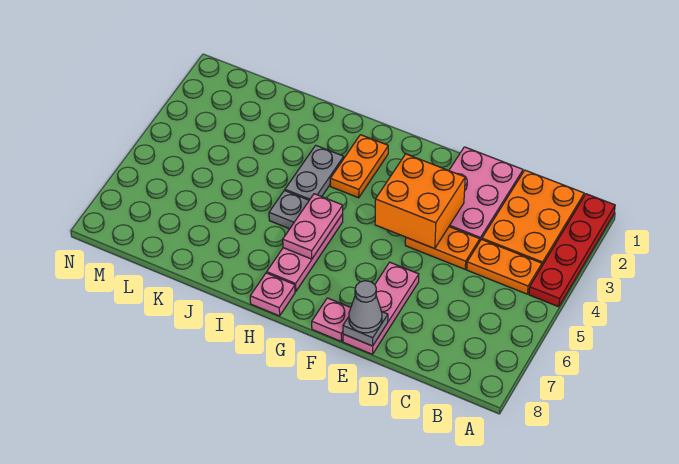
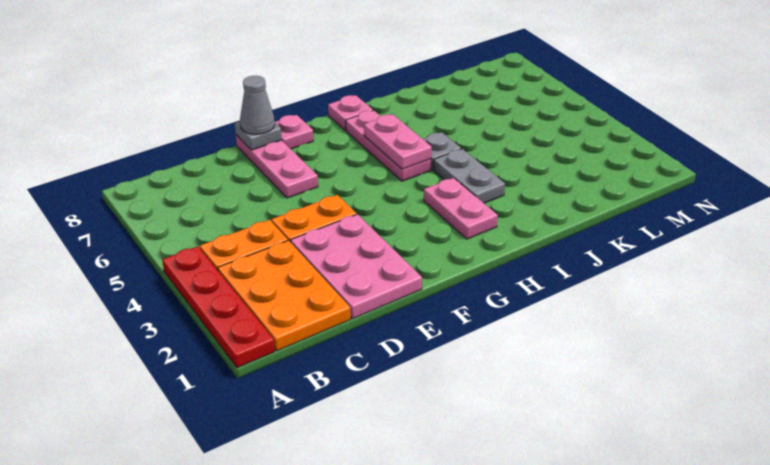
orange 2x2 brick [375,154,465,249] -> none
orange 1x2 plate [330,135,388,198] -> pink 1x2 plate [424,178,498,239]

